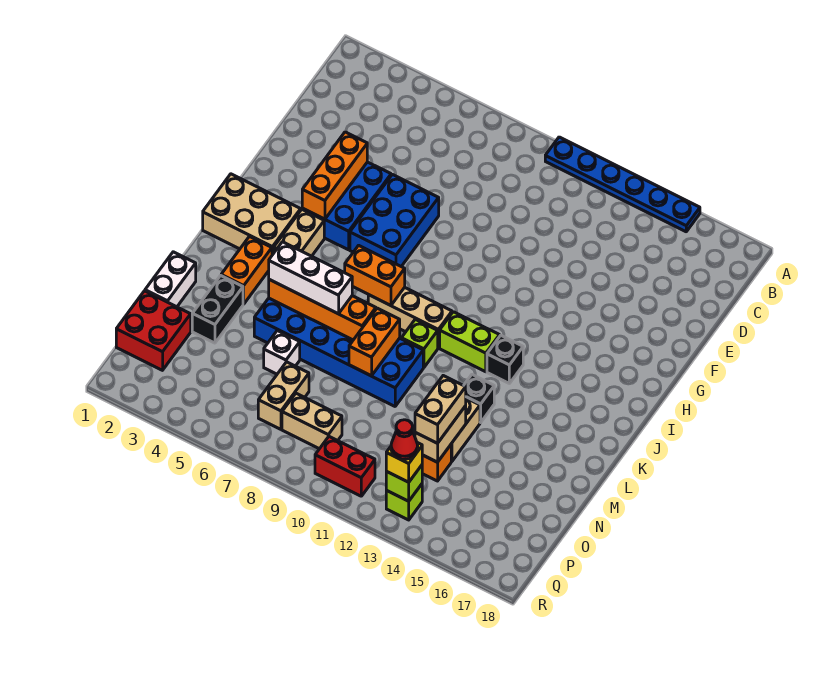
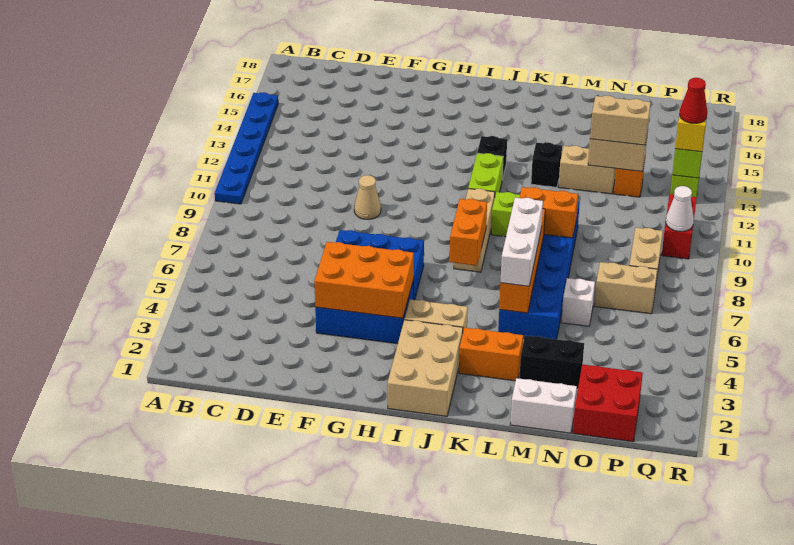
orange 1x3 brick [302,132,367,219] -> orange 2x3 brick [314,242,414,318]
none -> tan 1x1 cone [354,175,381,219]
none -> white 1x1 cone [666,186,694,232]

